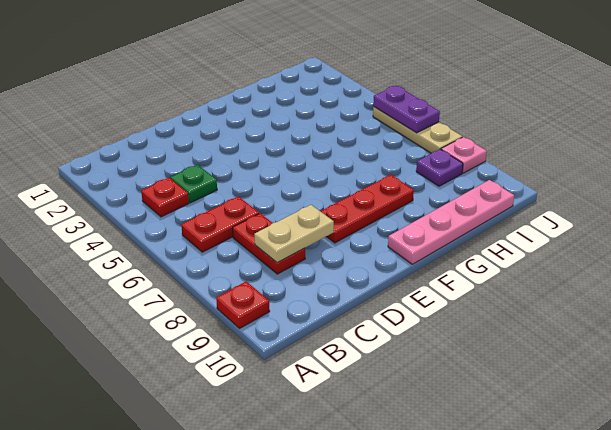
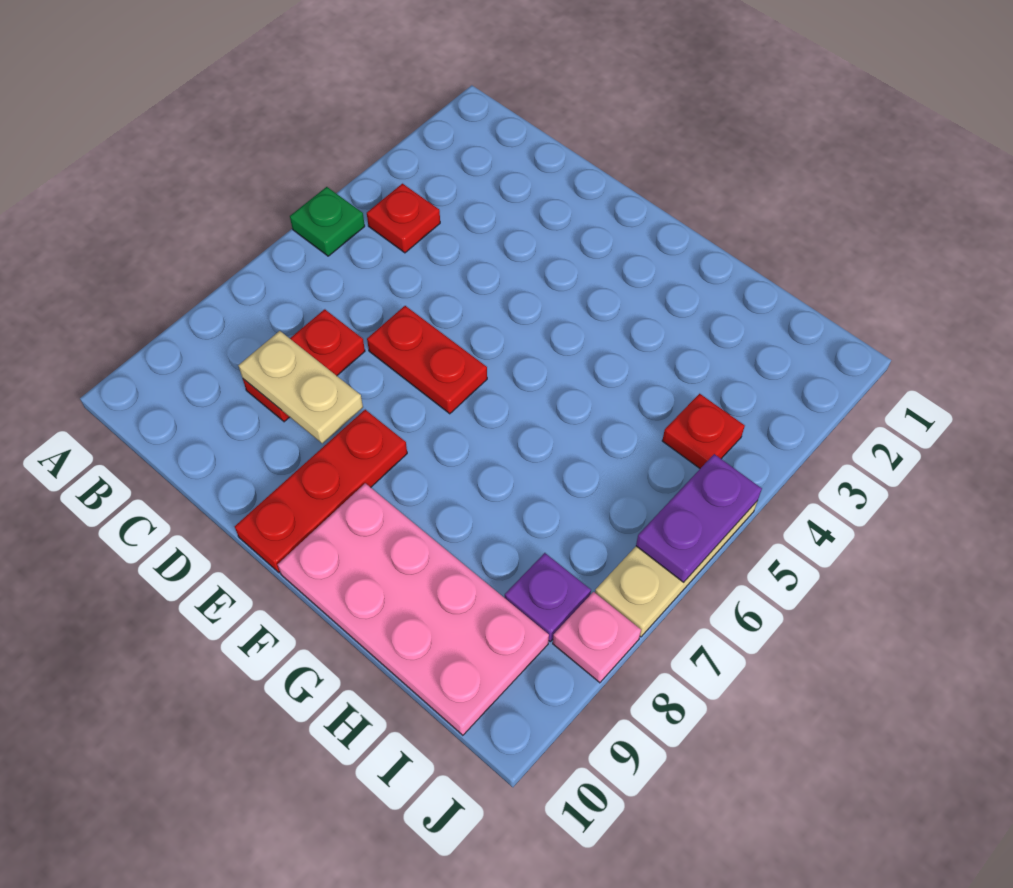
red 1x1 plate [216,281,270,328] -> red 1x1 plate moved to [662,394,745,468]
red 1x2 plate [181,196,259,252] -> red 1x2 plate moved to [367,306,487,414]
green 1x1 plate [170,165,217,203] -> green 1x1 plate moved to [290,187,365,256]
red 1x3 plate [321,175,414,243] -> red 1x3 plate turned to [235,410,407,573]
pink 1x4 plate [388,180,514,264] -> pink 2x4 plate [278,483,549,735]

